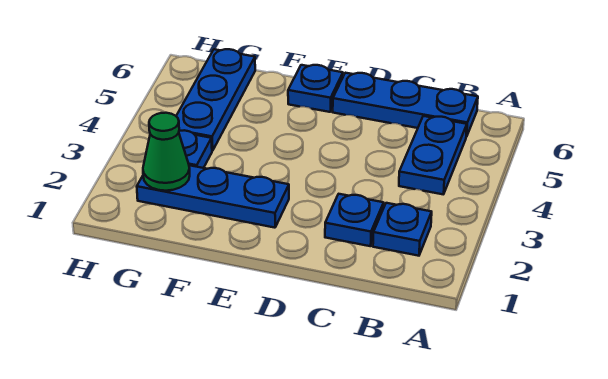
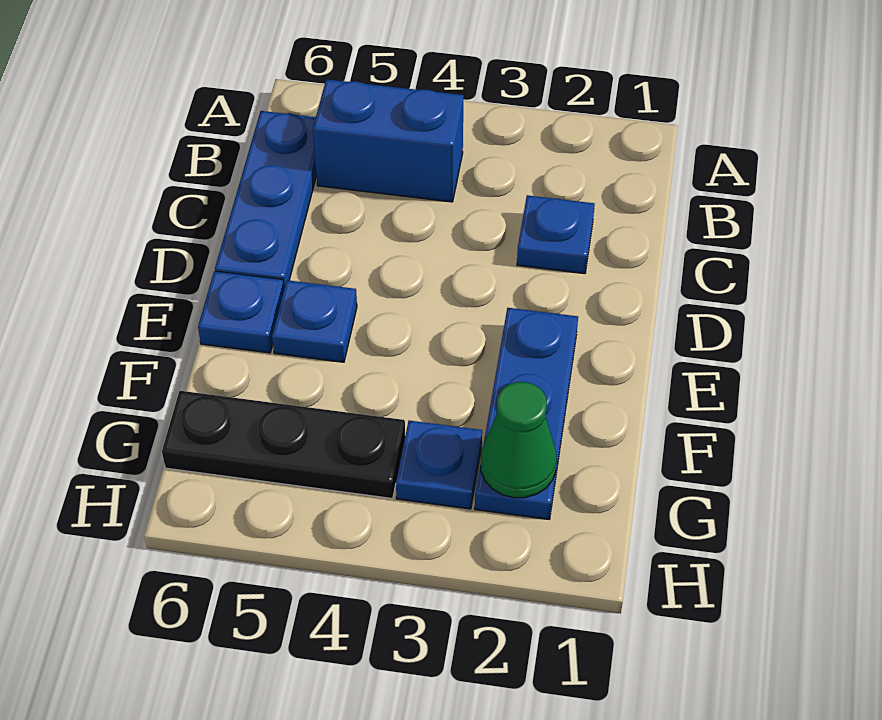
blue 1x1 plate [373,203,432,256] -> blue 1x1 plate moved to [272,280,357,362]
blue 1x2 plate [399,116,467,194] -> blue 1x2 brick [313,79,464,202]
blue 1x3 plate [176,49,255,151] -> black 1x3 plate [162,391,405,498]

